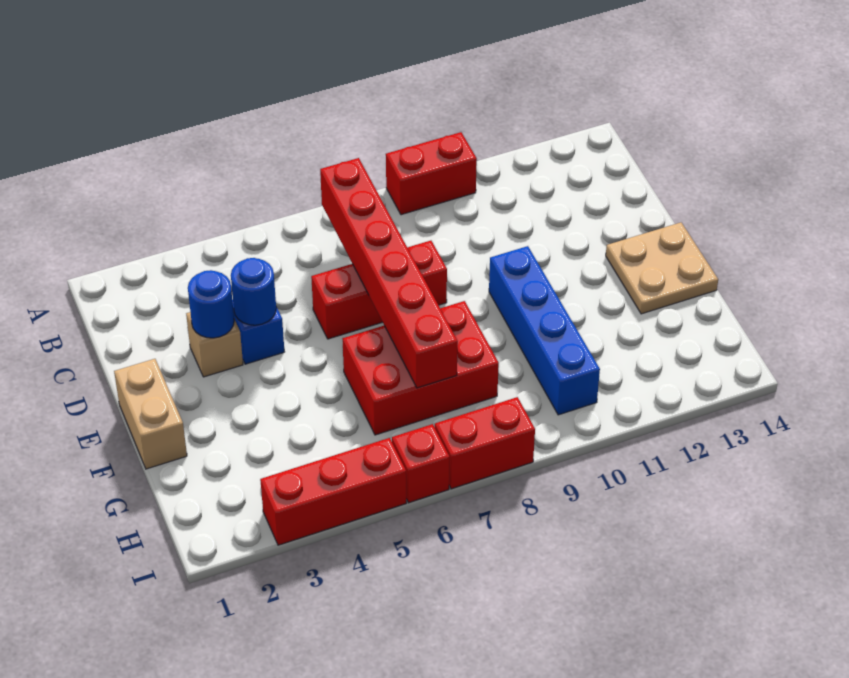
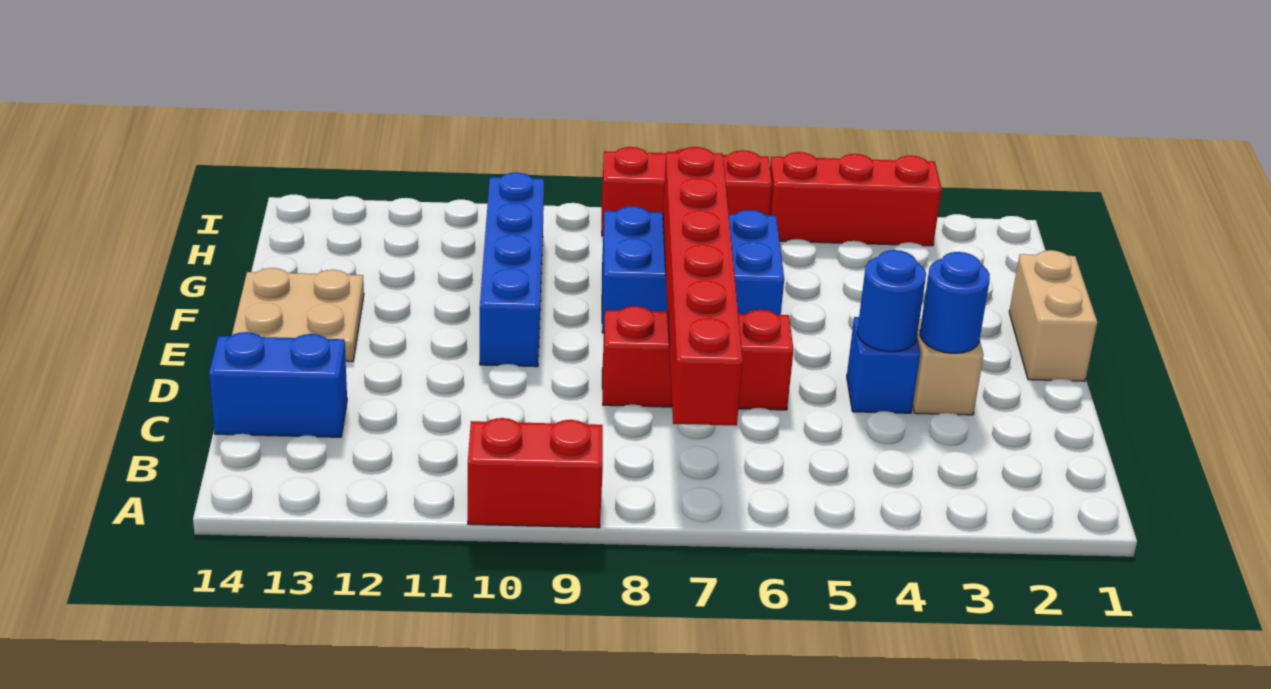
none -> blue 1x2 brick [209,332,347,437]
red 2x3 brick [343,301,499,435] -> blue 2x3 brick [602,206,784,333]

